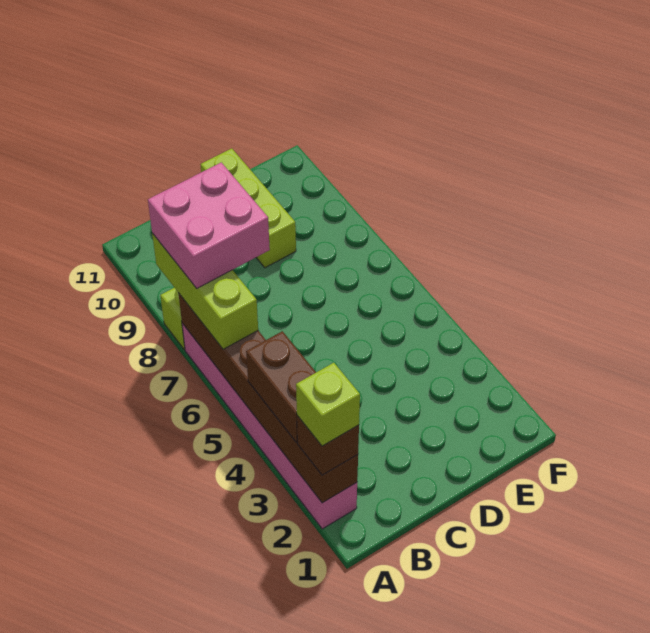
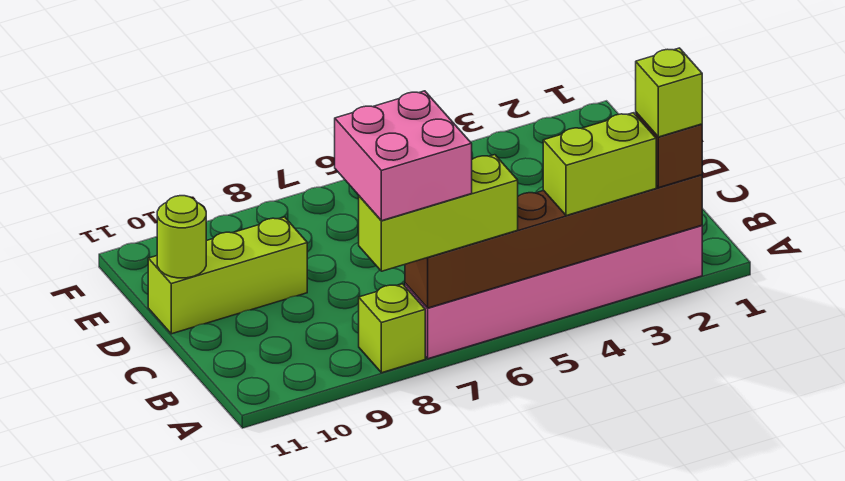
brown 1x2 brick [246,331,316,442] -> lime 1x2 brick [543,113,656,216]
none -> lime 1x1 round brick [157,196,206,278]

